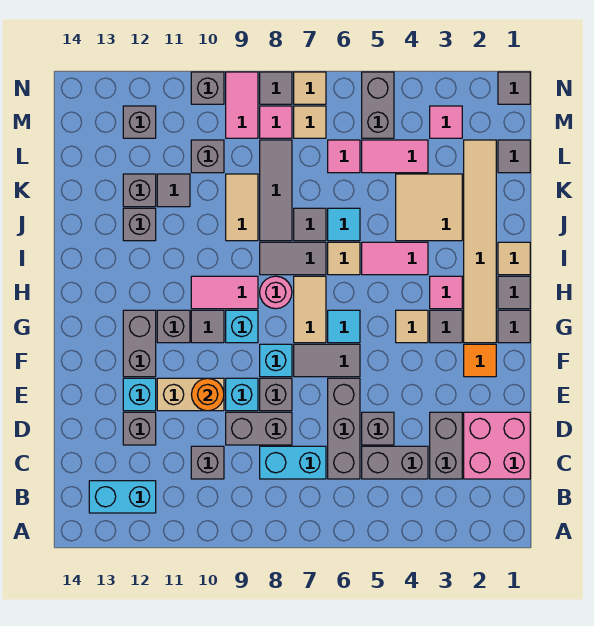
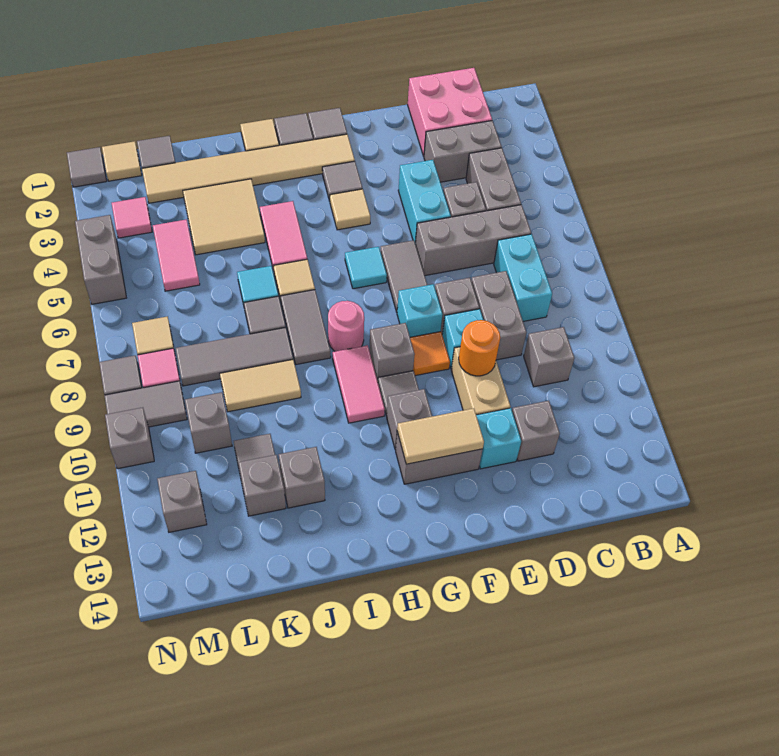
cyan 1x2 brick [89,481,156,513] -> cyan 1x2 brick moved to [398,160,451,244]
orange 1x1 tile [464,344,496,377] -> orange 1x1 tile moved to [410,332,450,376]
tan 1x2 tile [294,276,326,343] -> tan 1x2 tile moved to [397,408,484,464]
cyan 1x1 brick [226,310,258,343] -> grey 1x1 brick [369,323,415,382]
pink 1x1 tile [430,276,462,309] -> none
pink 1x1 tile [328,140,360,173] -> none
grey 1x2 brick [362,72,394,138] -> grey 1x2 brick turned to [75,215,126,304]
pink 1x2 tile [226,72,258,138] -> grey 1x2 tile [104,381,187,427]
tan 1x1 tile [294,72,326,104] -> tan 1x1 tile moved to [102,141,142,181]

